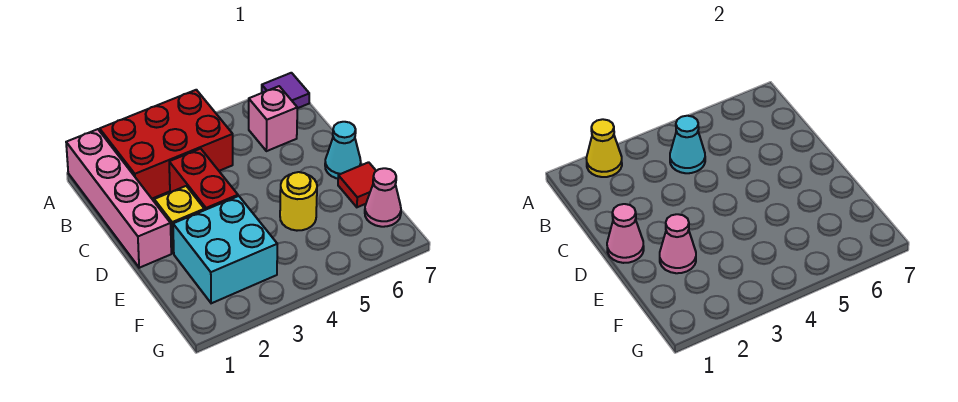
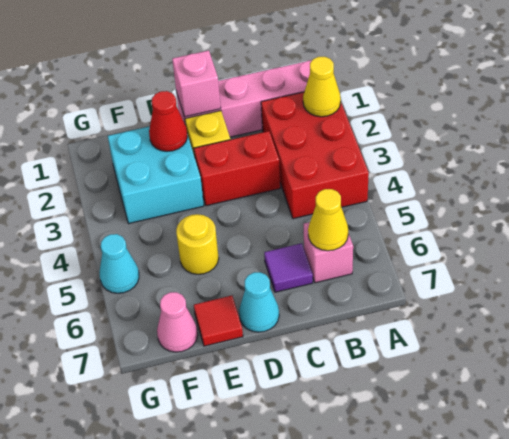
purple 1x1 tile [262,73,309,108] -> purple 1x1 tile moved to [264,243,313,292]
cyan 1x1 cone [670,116,705,173] -> cyan 1x1 cone moved to [100,234,139,293]
none -> yellow 1x1 cone [308,189,348,251]
pink 1x1 cone [607,204,644,263] -> pink 1x1 brick [172,50,221,117]
pink 1x1 cone [660,214,696,273] -> red 1x1 cone [149,91,187,151]

